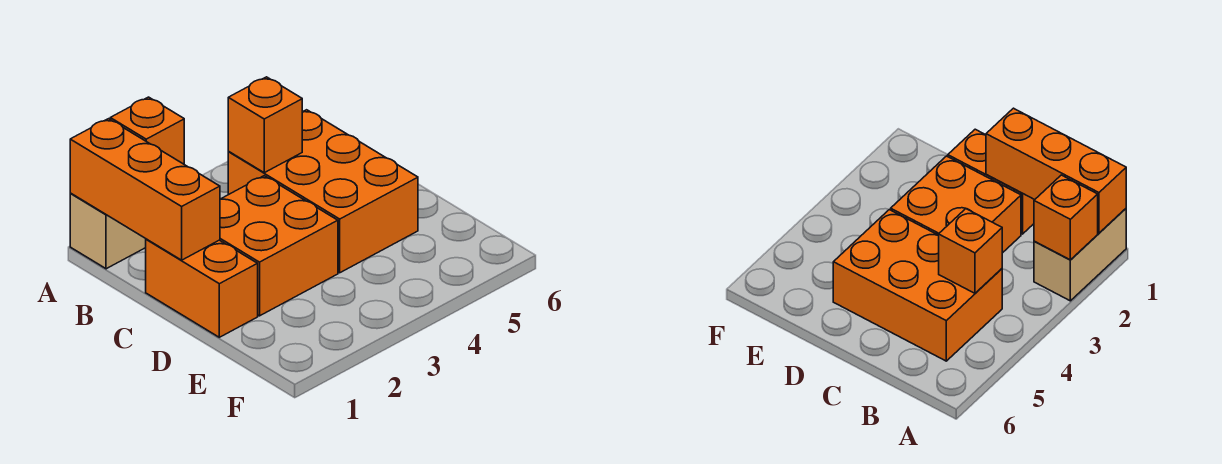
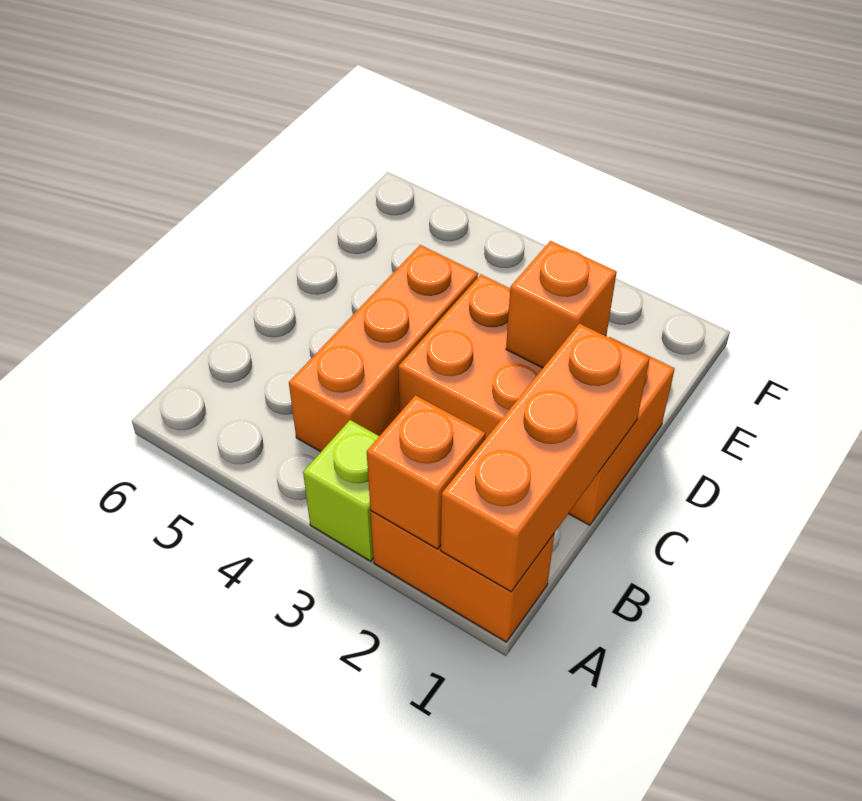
tan 1x2 brick [70,194,146,269] -> orange 1x2 brick [371,511,554,642]
none -> lime 1x1 brick [303,420,379,561]
orange 2x3 brick [228,110,418,273] -> orange 1x3 brick [289,245,478,452]
orange 1x1 brick [228,77,302,173] -> orange 1x1 brick moved to [506,241,617,368]

